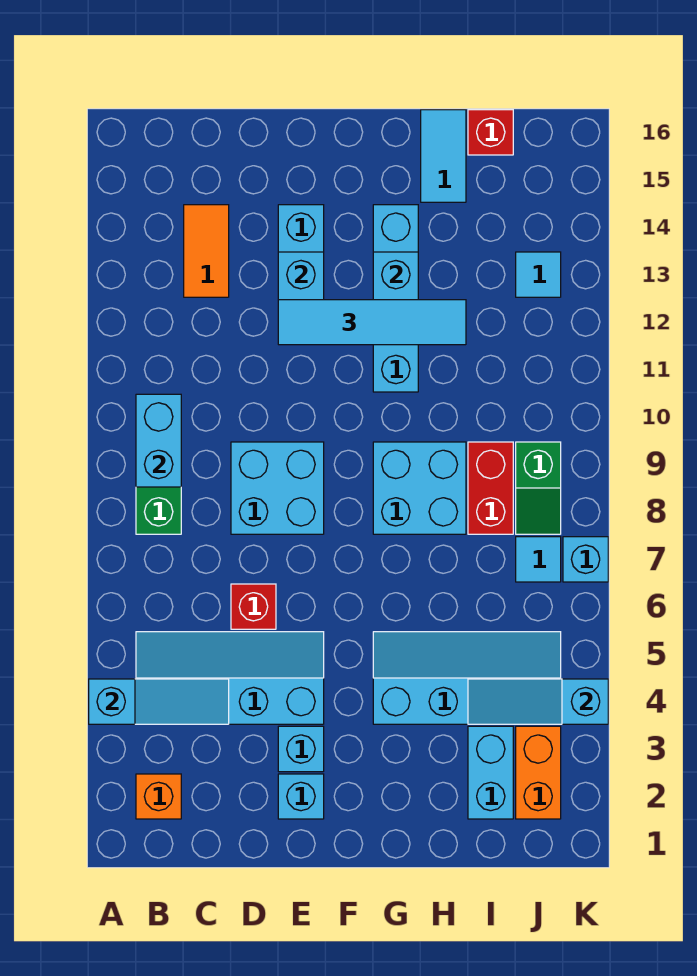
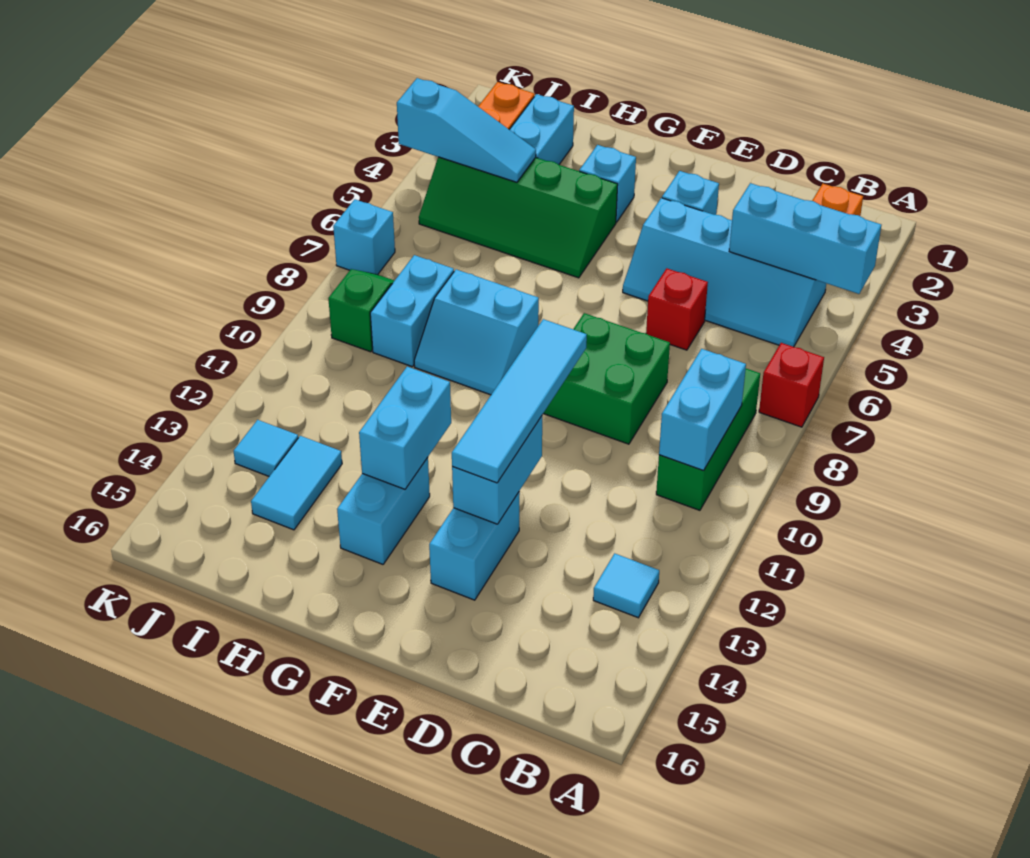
cyan 1x3 slope [89,679,229,724] -> cyan 1x3 brick [729,183,881,294]
orange 1x2 tile [184,205,229,297] -> none
cyan 2x2 brick [231,442,324,534] -> green 2x2 brick [543,313,670,444]
cyan 1x1 brick [278,774,324,819] -> cyan 1x1 brick moved to [579,145,636,222]
cyan 1x4 tile [278,300,466,345] -> cyan 1x4 tile turned to [452,319,587,483]
cyan 2x4 slope [373,632,561,724] -> green 2x4 slope [419,157,618,278]
cyan 2x2 brick [373,442,466,534] -> cyan 2x2 slope [414,269,539,395]
cyan 1x4 brick [373,205,418,392] -> cyan 1x2 brick [337,458,430,564]
cyan 1x2 tile [421,110,466,202] -> cyan 1x2 tile moved to [251,436,342,530]
red 1x2 brick [468,442,513,534] -> cyan 1x2 brick [370,255,454,367]
red 1x1 brick [468,110,513,155] -> red 1x1 brick moved to [759,343,824,427]
cyan 1x1 tile [516,537,561,582] -> cyan 1x1 tile moved to [593,553,659,618]

